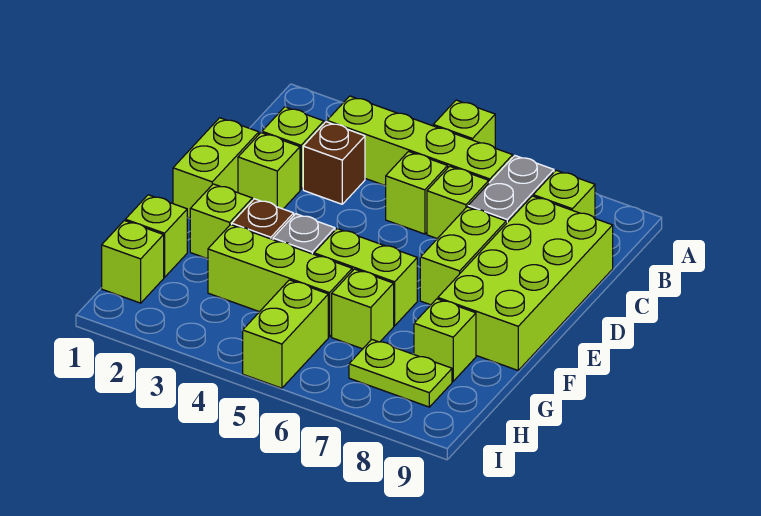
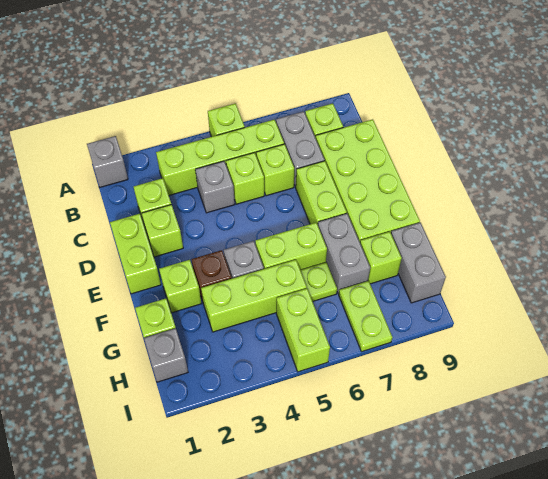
none -> grey 1x1 brick [87,136,128,187]
brown 1x1 brick [303,122,365,204] -> none
none -> grey 1x1 brick [195,161,235,213]
none -> grey 1x2 brick [318,214,370,294]
lime 1x1 brick [332,269,394,349] -> lime 1x1 plate [300,262,337,302]
none -> grey 1x2 brick [391,222,446,303]
lime 1x1 brick [102,221,164,303] -> grey 1x1 brick [144,328,188,382]
lime 1x2 plate [349,340,452,407] -> lime 1x2 plate turned to [339,281,392,352]

